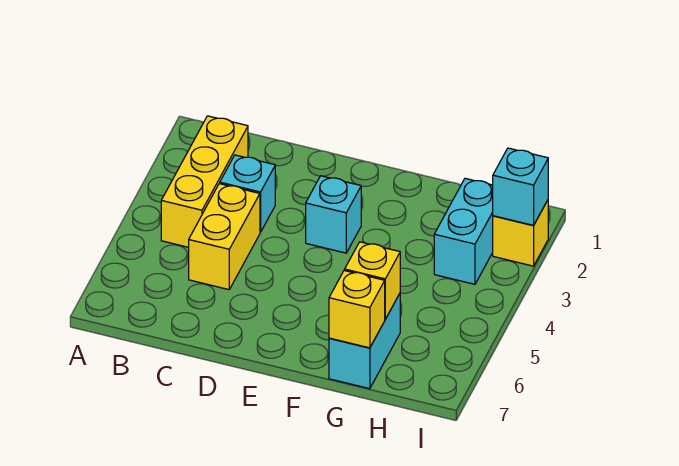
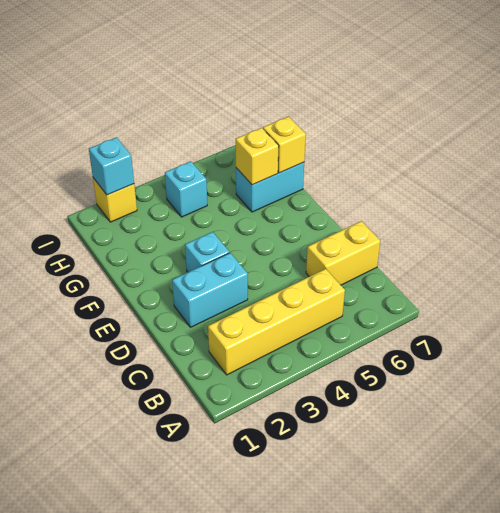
yellow 1x3 brick [161,116,248,247] -> yellow 1x4 brick [208,269,345,375]
cyan 1x1 brick [220,155,275,232] -> cyan 1x1 brick moved to [165,161,207,217]
yellow 1x2 brick [189,184,260,290] -> yellow 1x2 brick moved to [306,221,380,285]
cyan 1x2 brick [434,178,493,284] -> cyan 1x2 brick moved to [172,253,248,327]

